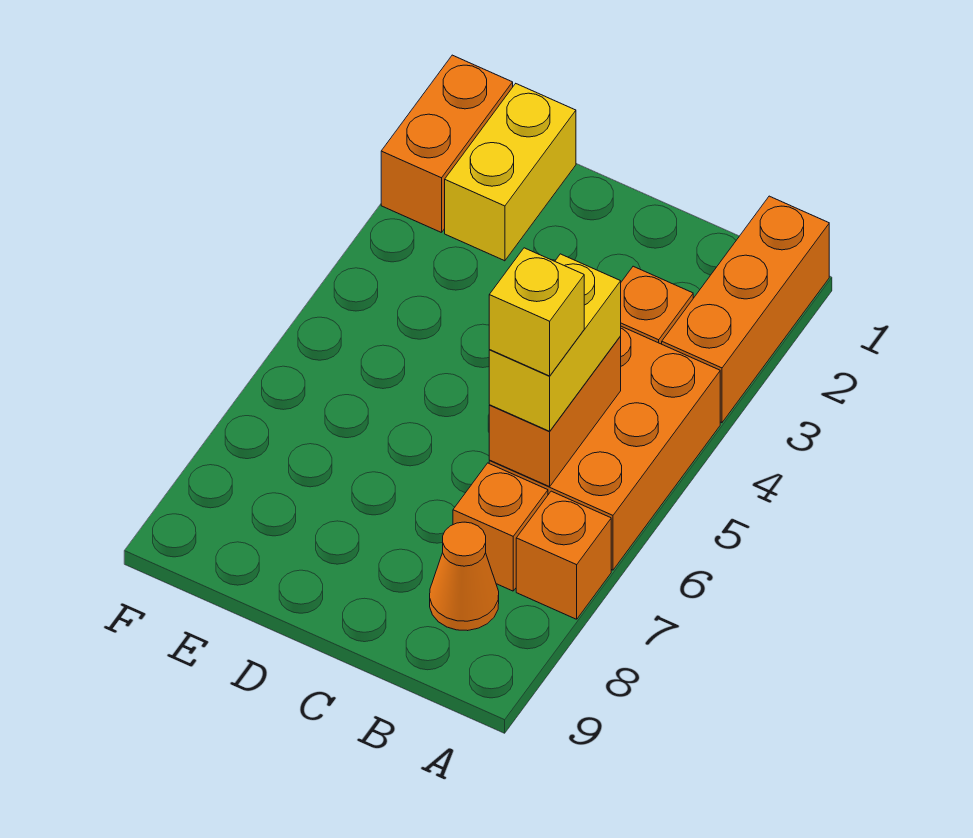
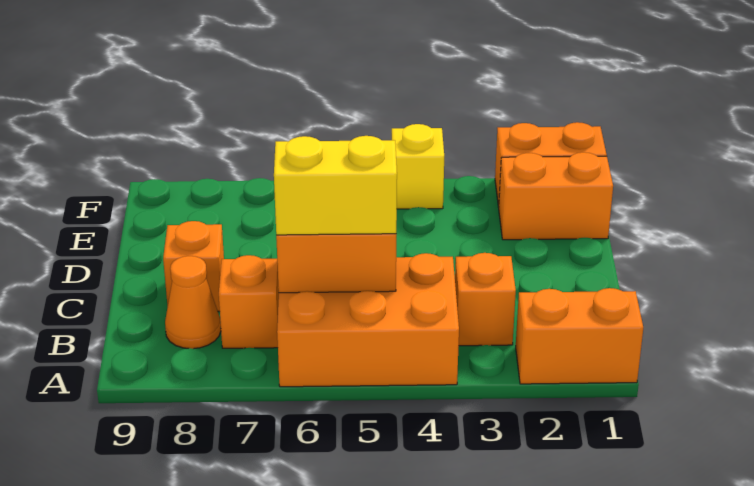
orange 1x3 brick [662,196,829,423] -> orange 1x2 brick [516,288,643,384]
orange 1x1 brick [516,491,611,619] -> orange 1x1 brick moved to [163,221,224,311]
yellow 1x1 brick [489,248,584,376] -> yellow 1x1 brick moved to [392,124,444,209]
yellow 1x2 brick [445,84,576,261] -> orange 1x2 brick [499,152,613,240]

